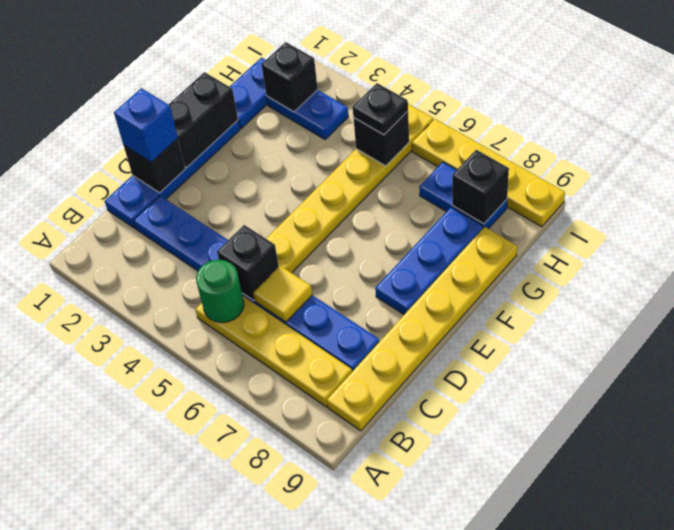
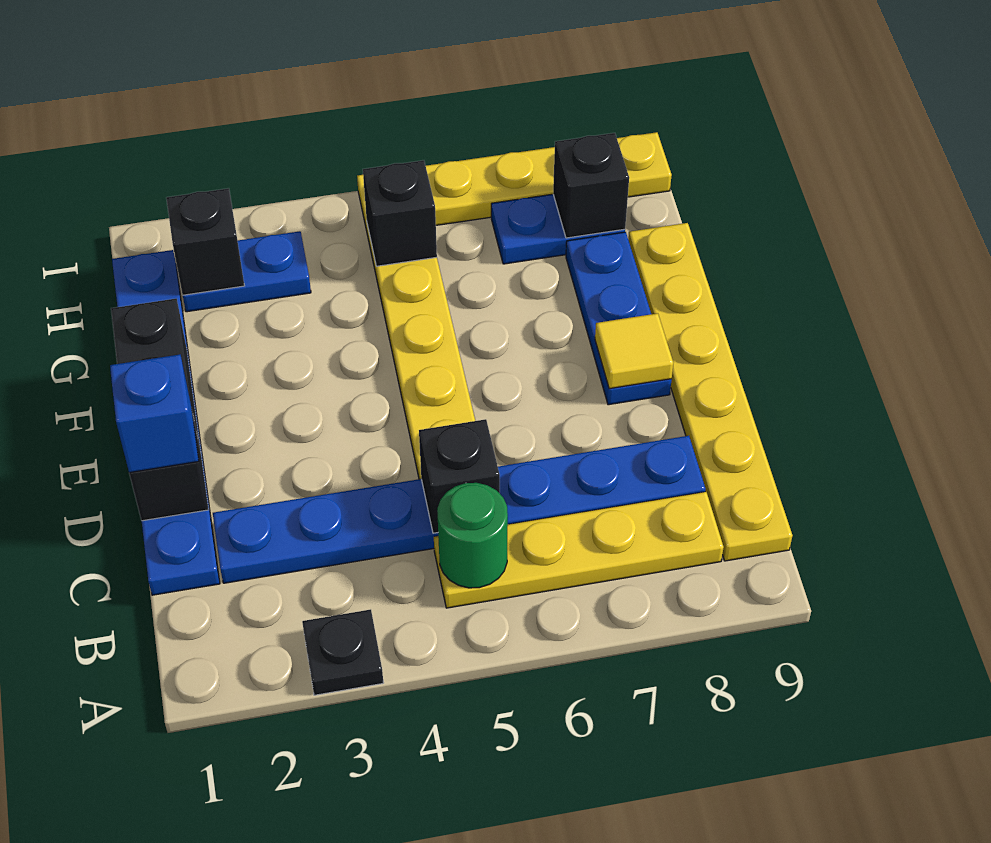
yellow 1x1 tile [253,266,312,322] -> yellow 1x1 tile moved to [595,313,673,389]
black 1x1 plate [353,83,408,135] -> black 1x1 plate moved to [302,609,383,695]

